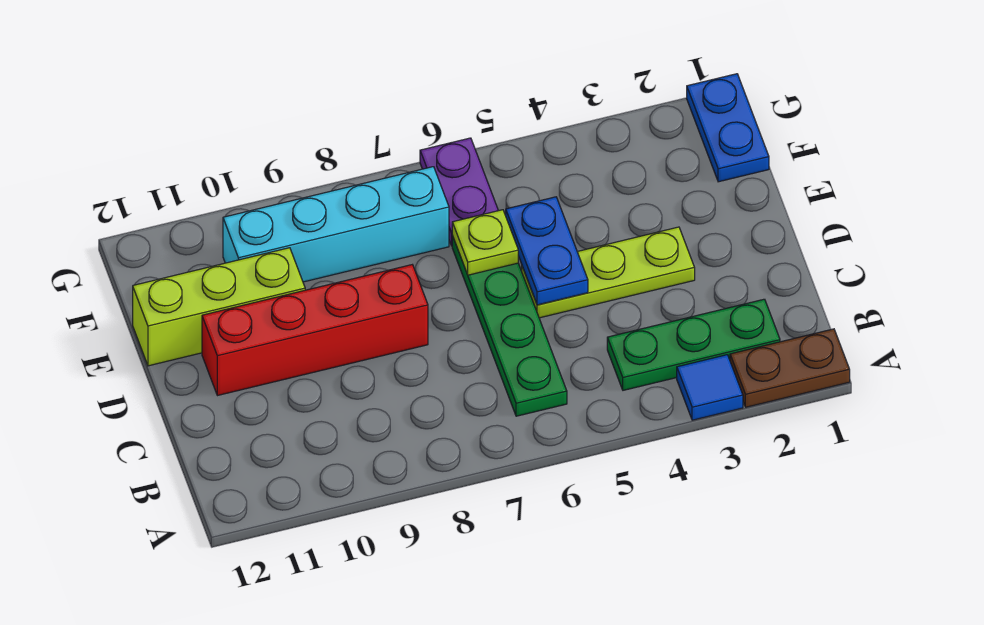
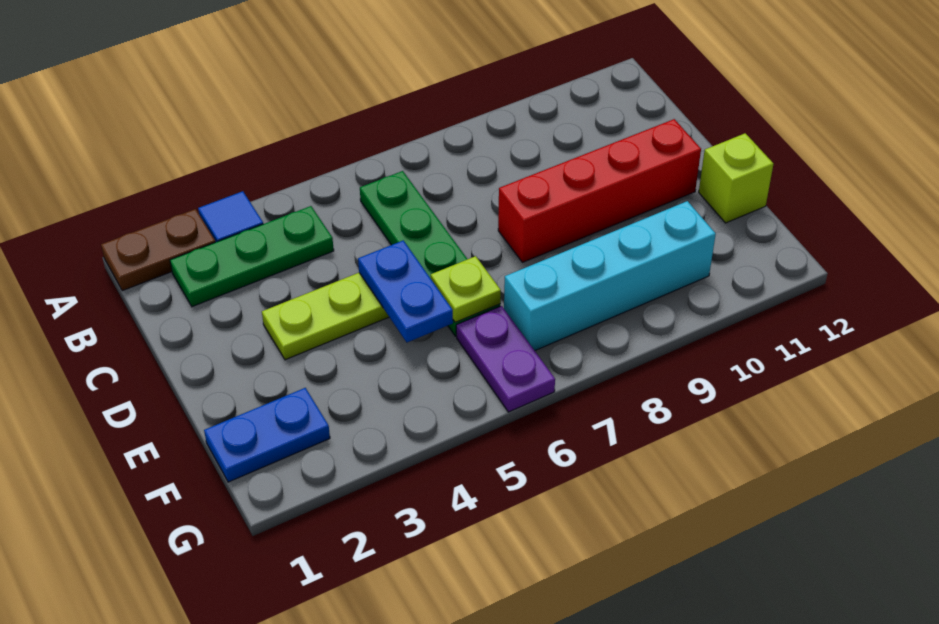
lime 1x3 brick [133,248,305,366] -> lime 1x1 brick [699,133,773,223]
blue 1x2 plate [687,74,769,182] -> blue 1x2 plate turned to [204,388,330,482]

